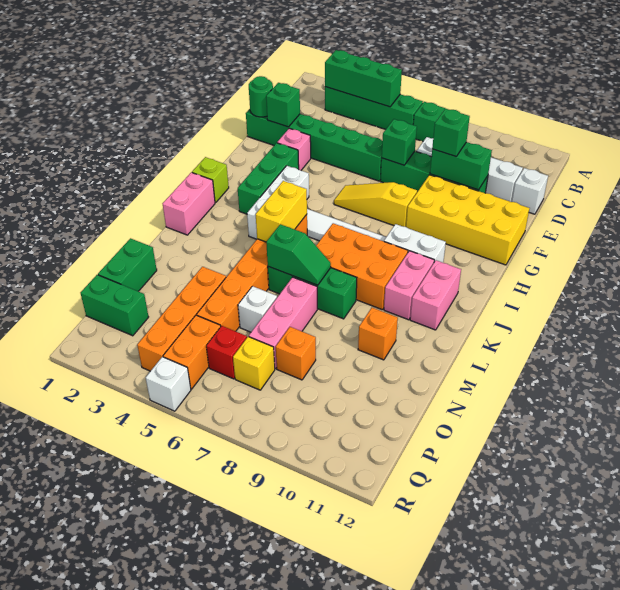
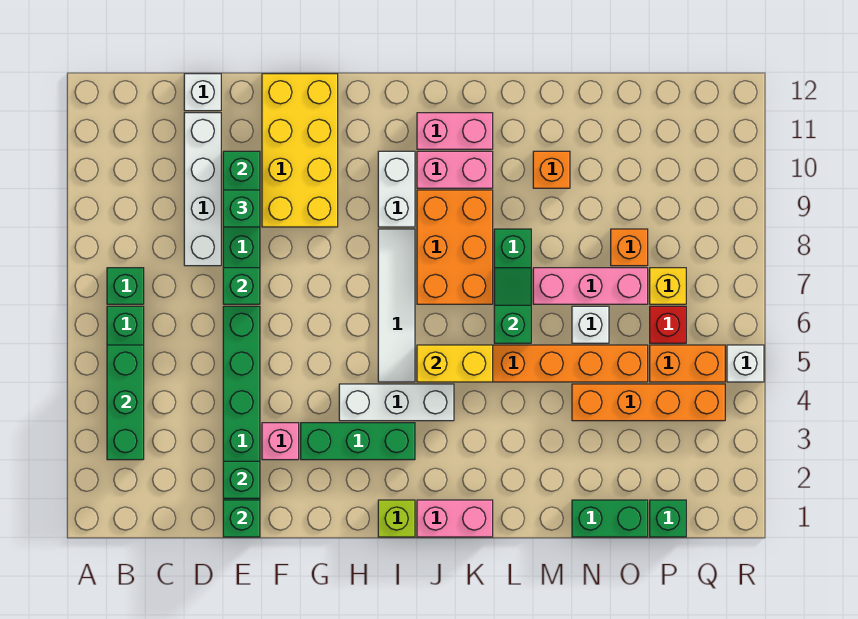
green 1x1 round brick [249,76,273,117] -> green 1x1 brick [223,500,260,537]
yellow 1x3 slope [334,182,417,227] -> none
green 1x2 brick [81,275,148,336] -> green 1x1 brick [650,500,686,537]

